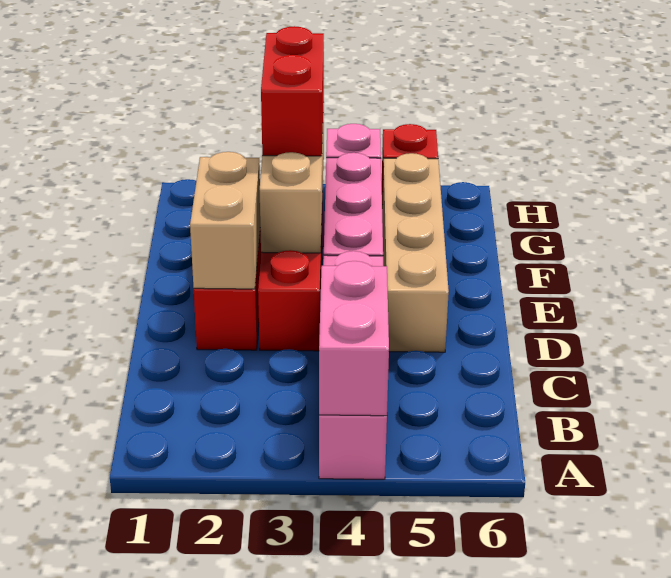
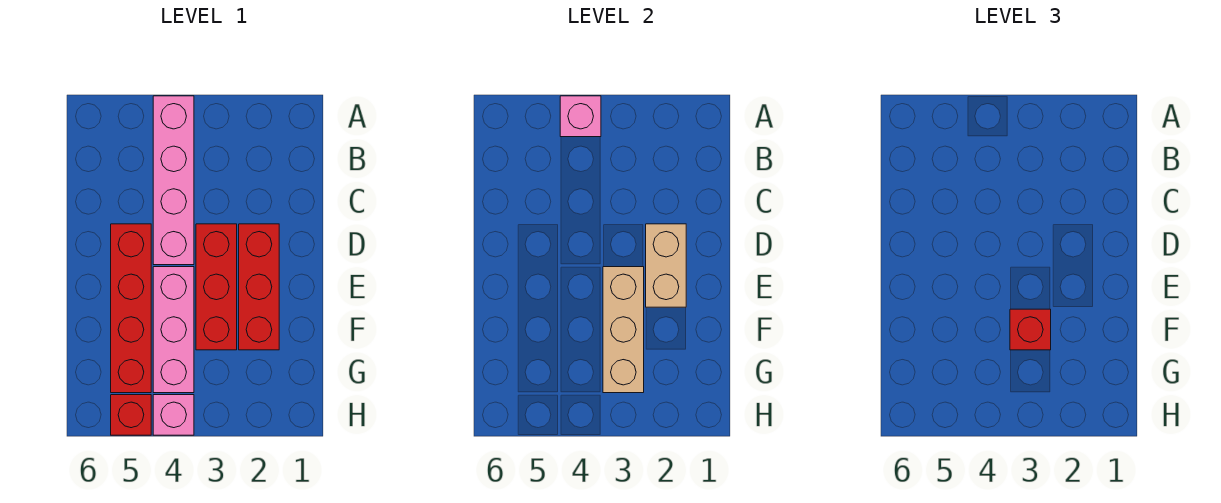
pink 1x2 brick [319,261,389,416] -> pink 1x1 brick [560,96,601,137]
tan 1x4 brick [382,153,449,352] -> red 1x4 brick [111,224,151,393]
red 1x2 brick [261,26,324,156] -> red 1x1 brick [1010,309,1051,350]

